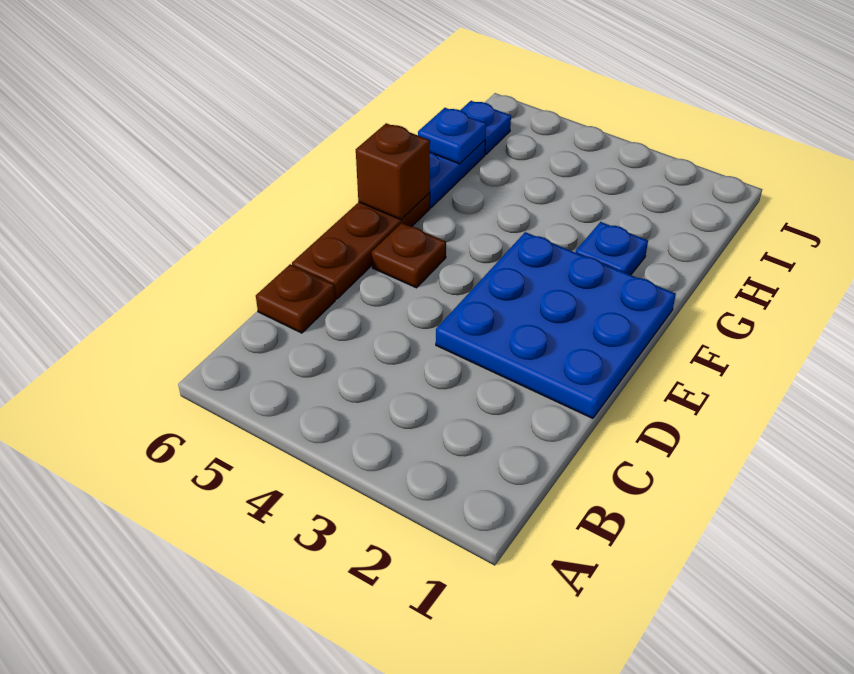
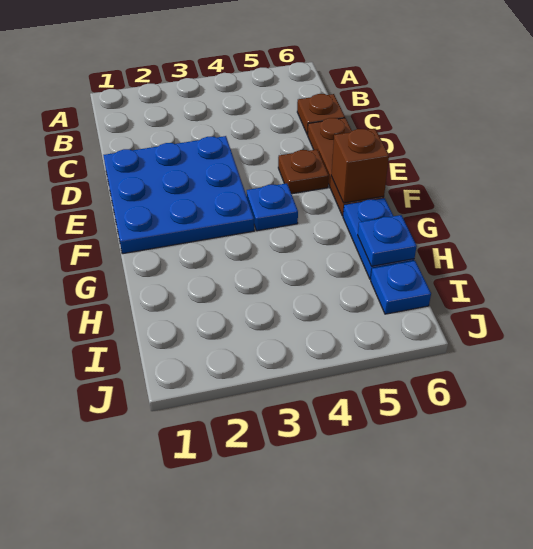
blue 1x1 plate [576,222,648,275] -> blue 1x1 plate moved to [247,183,298,231]

